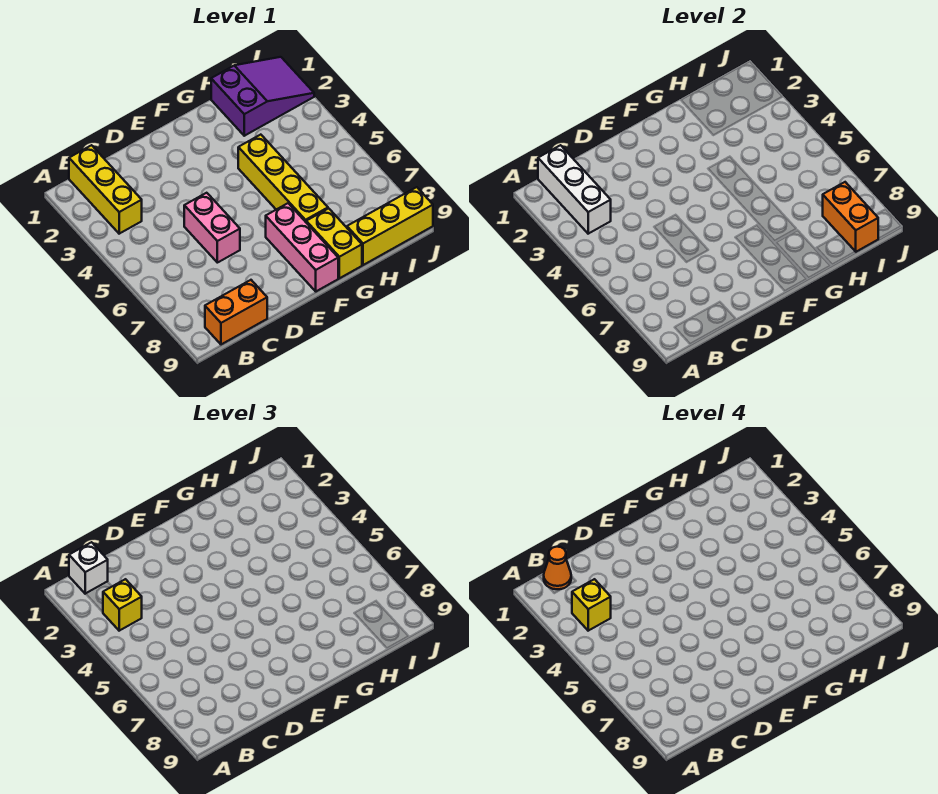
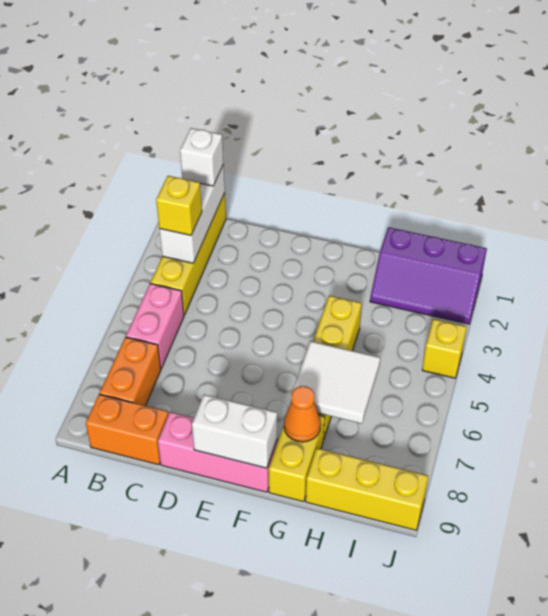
yellow 1x3 brick [69,145,142,234] -> yellow 1x4 brick [151,193,226,315]
orange 1x1 cone [544,547,571,589] -> orange 1x1 cone moved to [284,386,321,442]
yellow 1x1 brick [572,579,611,631] -> yellow 1x1 brick moved to [422,319,467,378]
pink 1x2 brick [184,193,240,263] -> pink 1x2 brick moved to [126,283,184,369]
none -> white 1x2 brick [192,395,277,468]
pink 1x3 brick [266,203,338,291] -> pink 1x3 brick turned to [158,412,277,492]
none -> white 2x2 tile [290,341,380,424]
purple 2x3 slope [211,57,314,136] -> purple 2x3 slope turned to [370,227,487,324]
orange 1x2 brick [823,182,878,252] -> orange 1x2 brick moved to [100,337,161,406]

